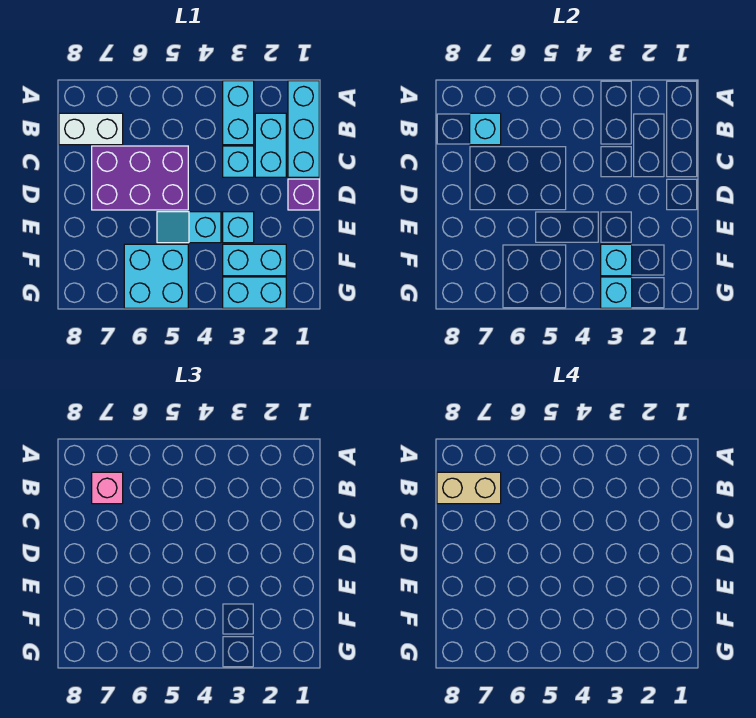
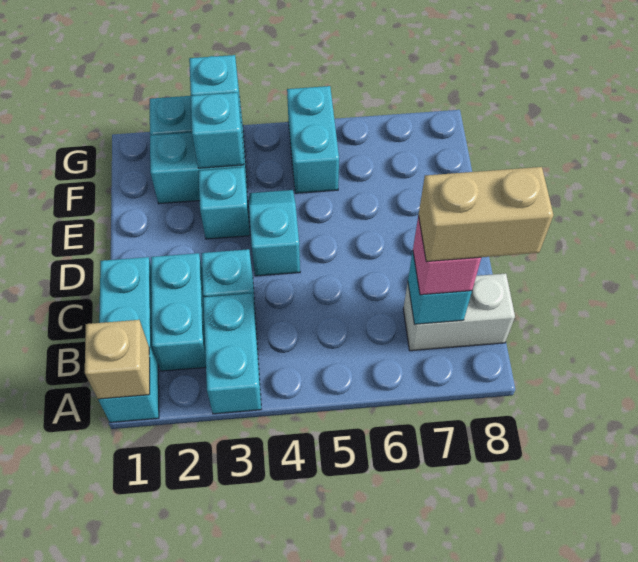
none -> tan 1x1 brick [85,320,150,399]
purple 2x3 brick [92,146,188,210] -> none
purple 1x1 brick [288,179,319,210] -> none
cyan 1x2 slope [157,212,221,243] -> cyan 1x2 slope turned to [249,190,300,276]
cyan 2x2 brick [124,244,188,308] -> cyan 1x2 brick [287,86,339,193]

